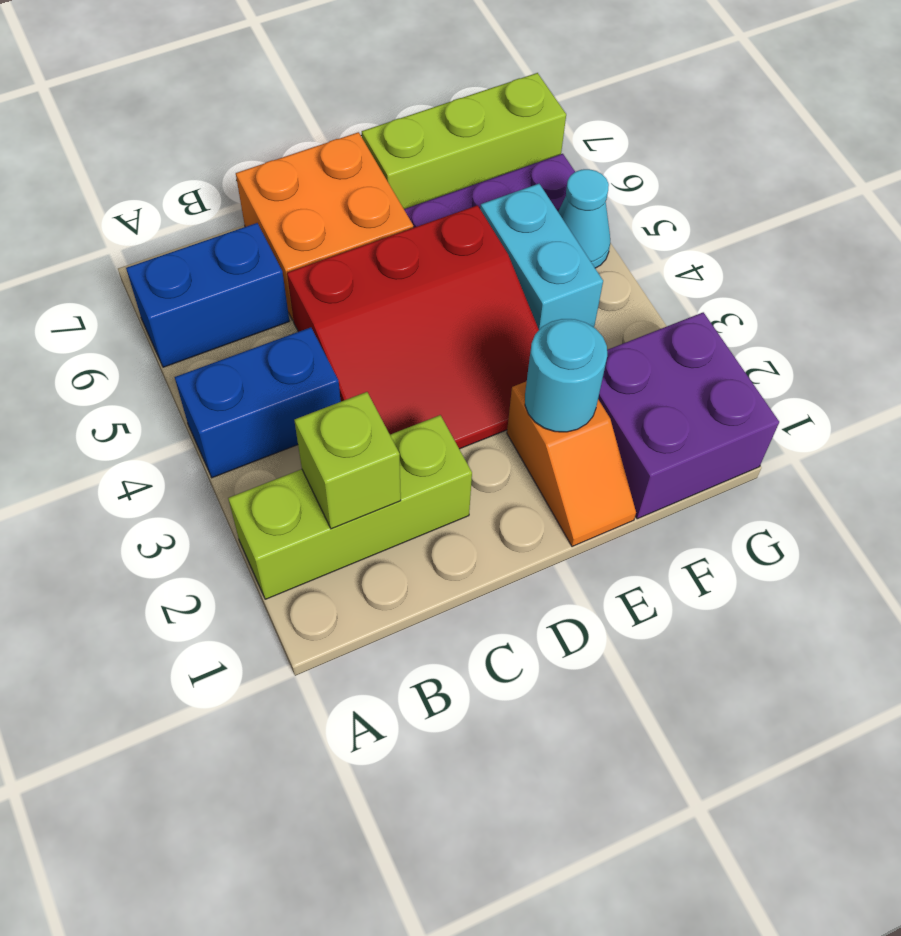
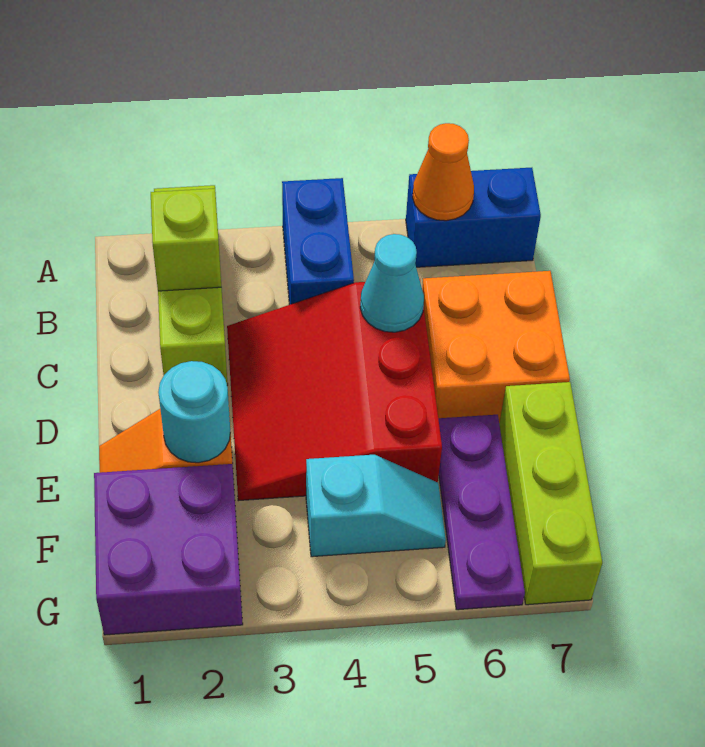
blue 1x2 brick [126,223,289,367] -> blue 1x2 brick turned to [406,168,541,267]
none -> orange 1x1 cone [413,123,474,221]
cyan 1x2 brick [480,184,603,330] -> cyan 1x2 slope [306,455,446,557]
cyan 1x1 cone [558,169,610,268] -> cyan 1x1 cone moved to [360,234,424,332]

